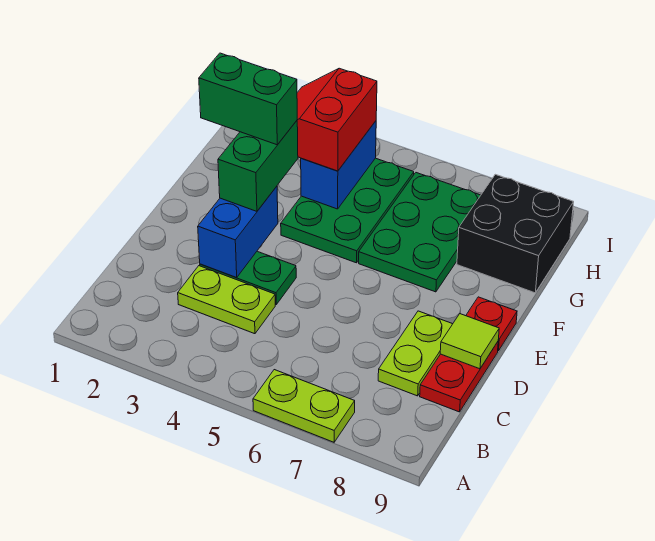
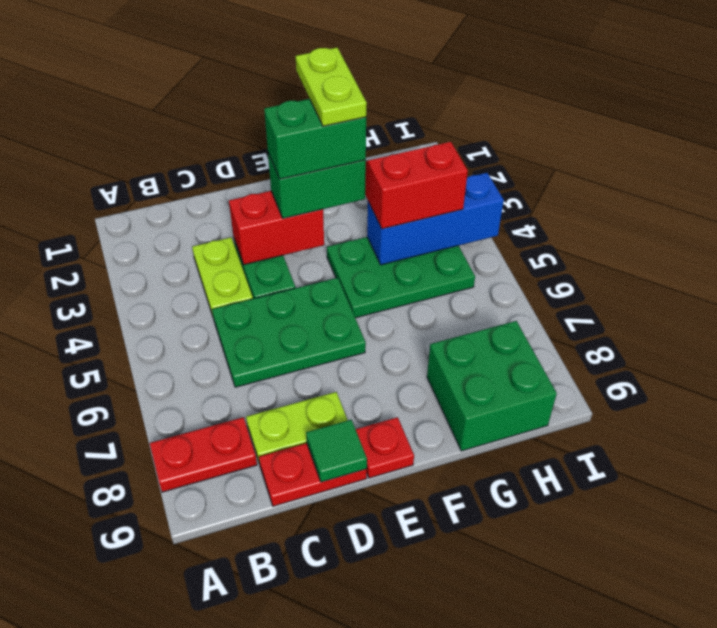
lime 1x2 plate [253,370,355,442] -> lime 1x2 plate moved to [296,48,367,126]
none -> red 1x2 plate [150,417,257,492]
blue 1x2 brick [198,186,278,278] -> red 1x2 brick [229,191,324,265]
lime 1x1 tile [440,314,499,369] -> green 1x1 tile [306,420,367,482]
green 1x2 brick [199,53,297,145] -> green 1x2 brick turned to [264,99,366,179]
green 2x3 plate [359,173,481,292] -> green 2x3 plate moved to [212,278,366,387]
blue 1x2 brick [301,121,376,209] -> blue 1x3 brick [367,173,504,265]
black 2x2 brick [457,174,574,293] -> green 2x2 brick [427,321,557,451]

